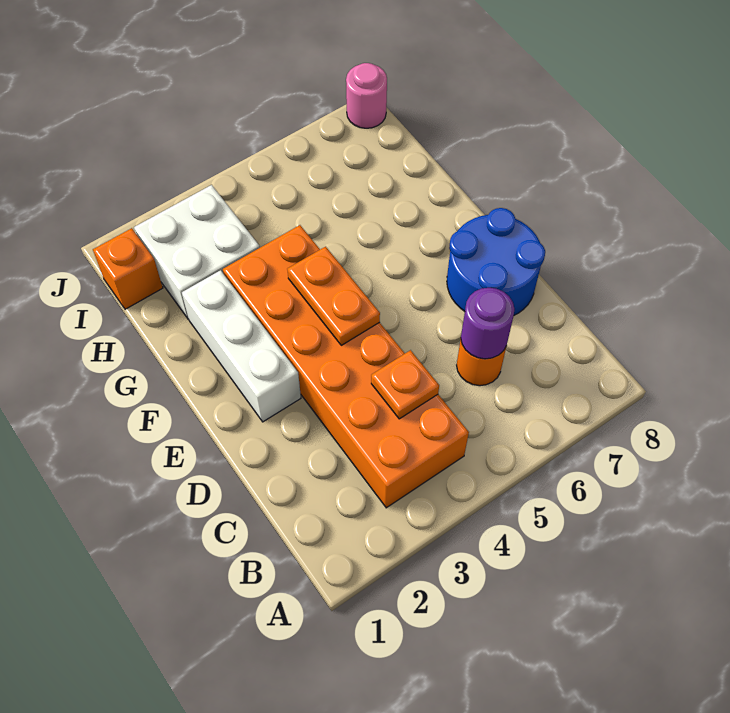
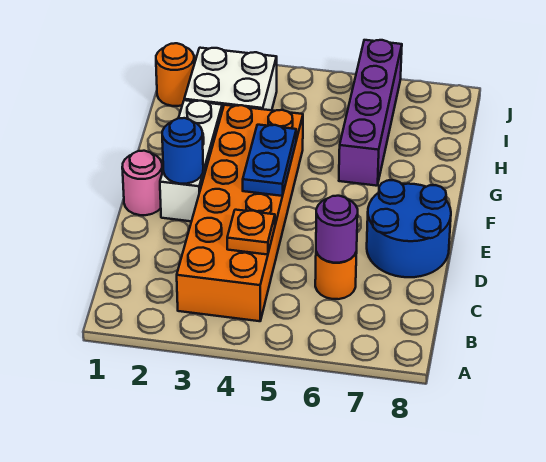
none -> blue 1x1 round brick [162,118,203,184]
orange 1x2 plate [287,247,380,345] -> blue 1x2 plate [243,125,296,196]
none -> purple 1x4 brick [339,40,402,186]
orange 1x1 brick [93,228,163,309] -> orange 1x1 round brick [156,43,194,106]
pink 1x1 round brick [346,63,387,128] -> pink 1x1 round brick moved to [122,151,162,215]

